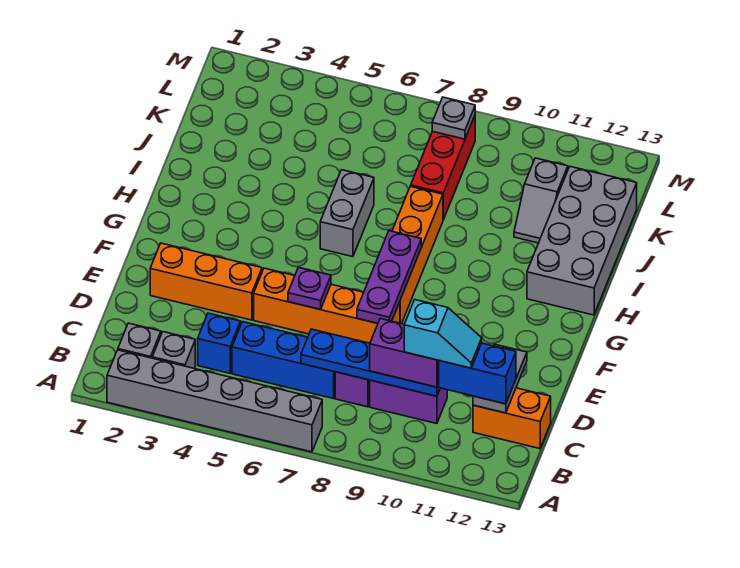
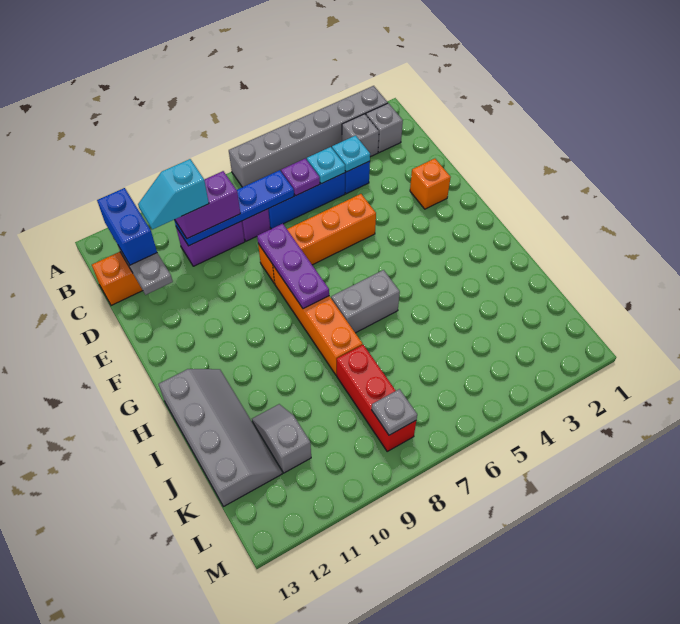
none -> cyan 1x1 plate [332,136,370,172]
none -> cyan 1x1 plate [307,147,345,184]
blue 1x2 brick [439,343,516,404] -> blue 1x2 brick turned to [97,188,157,265]
orange 1x3 brick [150,243,262,320] -> orange 1x1 brick [410,159,451,209]
purple 1x1 plate [288,267,331,309] -> purple 1x1 plate moved to [281,159,320,196]
grey 1x2 brick [320,170,374,257] -> grey 1x2 brick turned to [331,270,400,333]
grey 2x4 brick [527,167,637,315] -> grey 2x4 slope [159,369,282,507]

